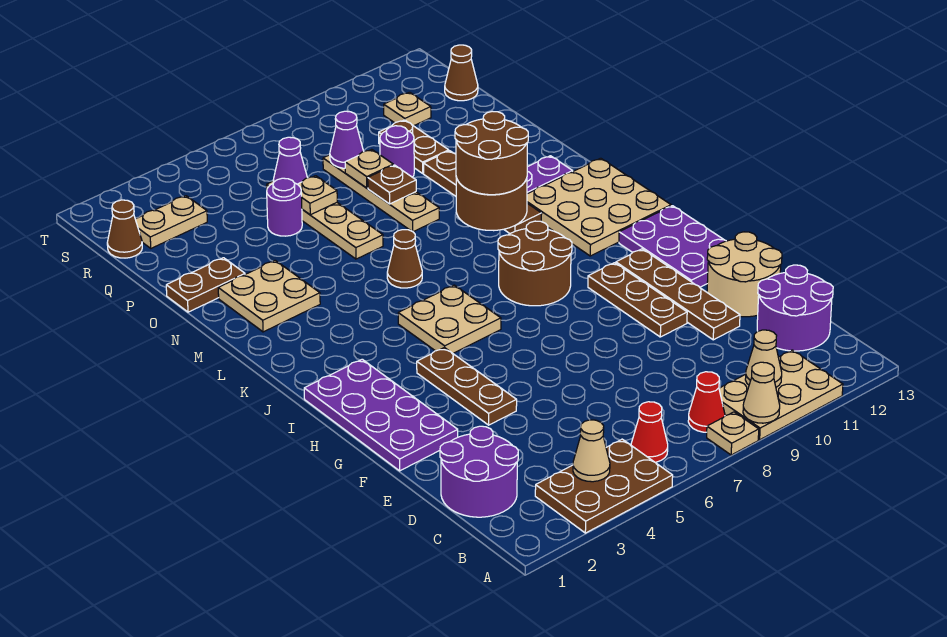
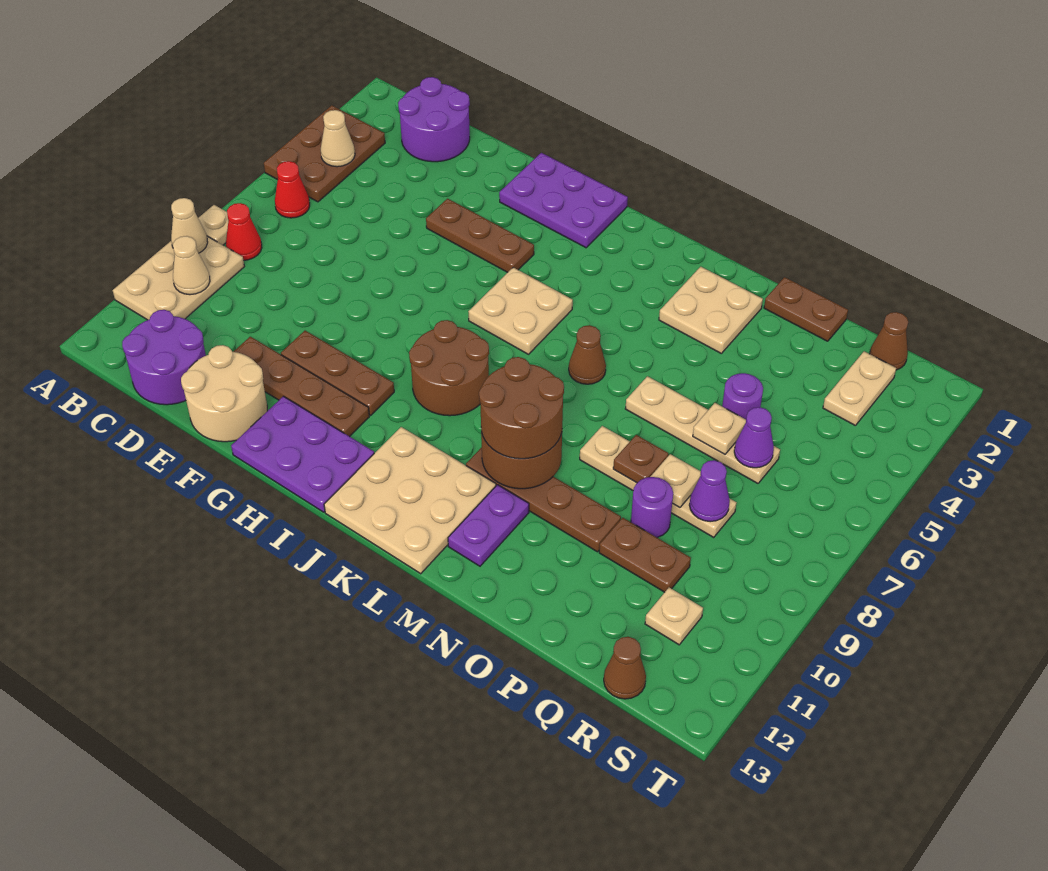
purple 2x4 plate [304,359,458,471] -> purple 2x3 plate [499,153,628,248]
brown 1x2 plate [166,258,245,312] -> brown 1x2 plate turned to [764,277,848,341]

